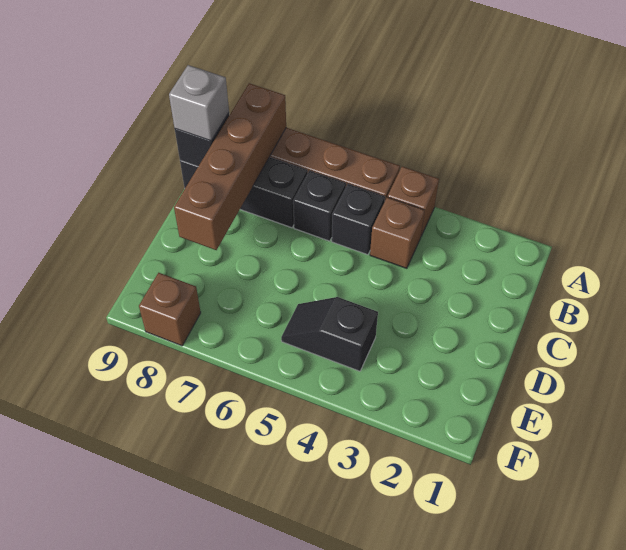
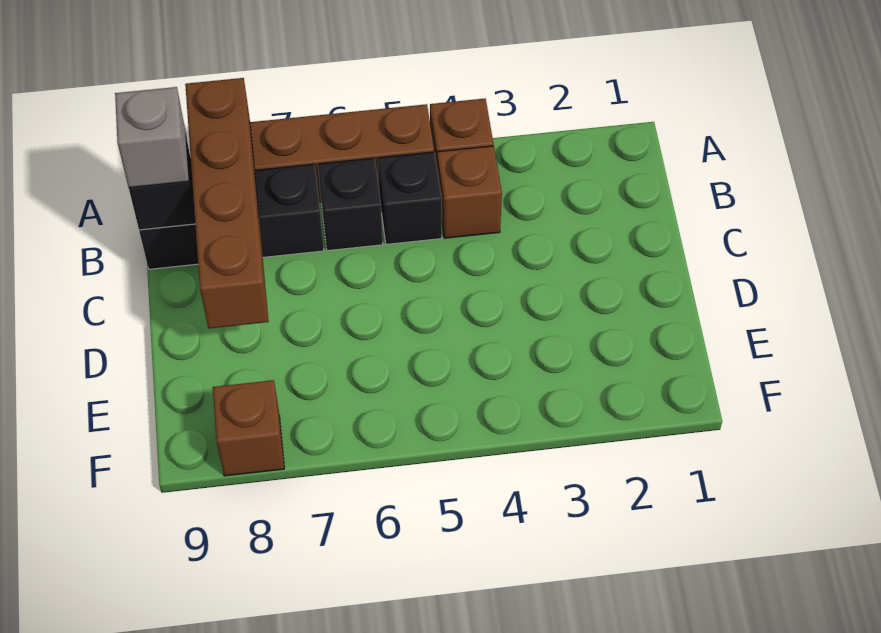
black 1x2 slope [281,297,378,371] -> none

